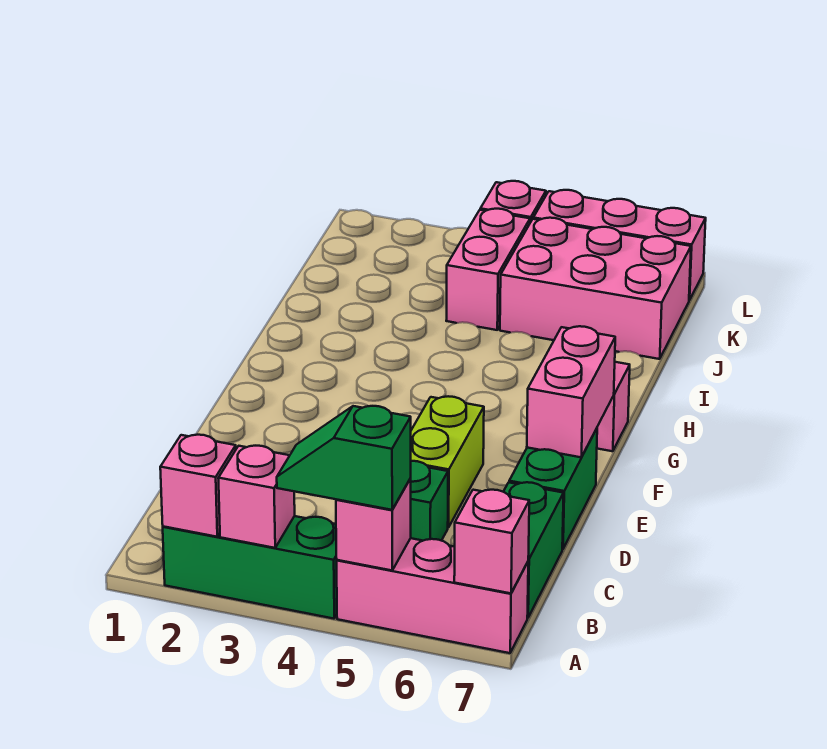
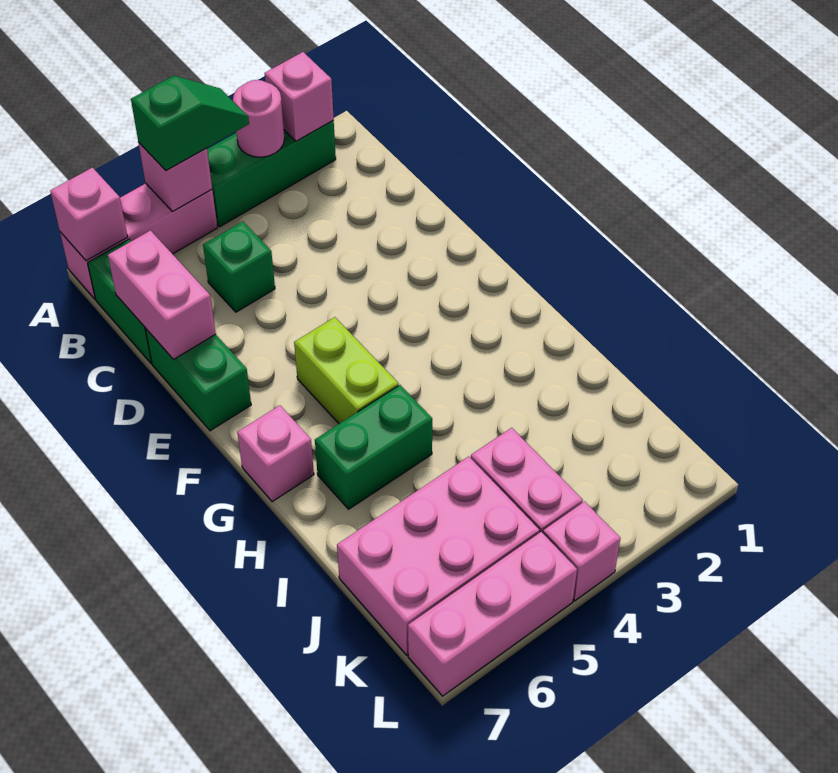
pink 1x1 brick [218,446,295,548] -> pink 1x1 round brick [233,80,285,157]
lime 1x2 brick [411,396,484,527] -> lime 1x2 brick moved to [294,317,399,424]
pink 1x2 brick [527,326,615,457] -> pink 1x2 brick moved to [108,231,216,359]
none -> green 1x2 brick [315,385,432,509]

